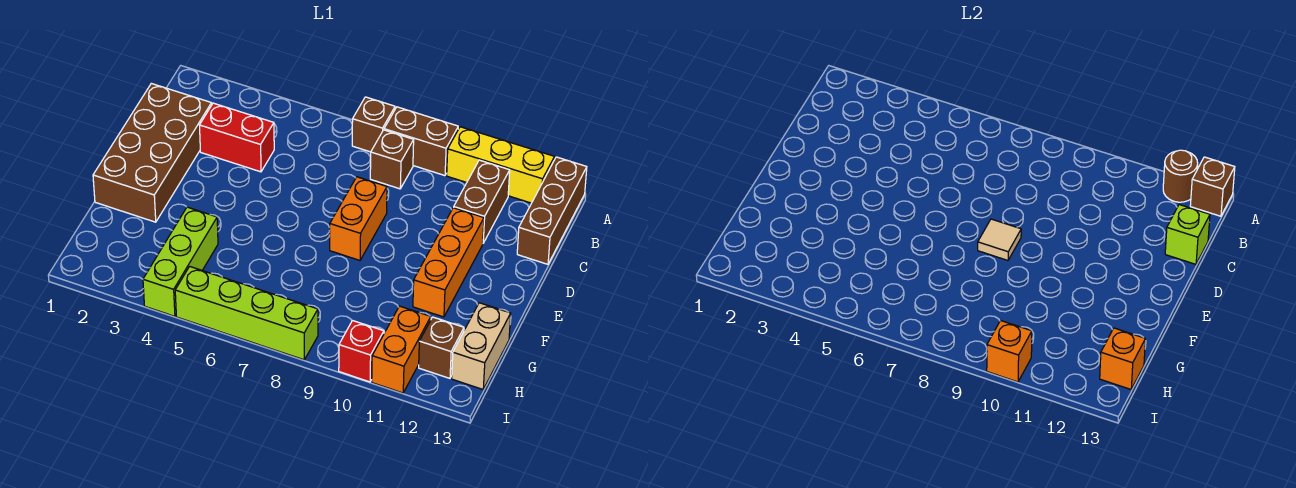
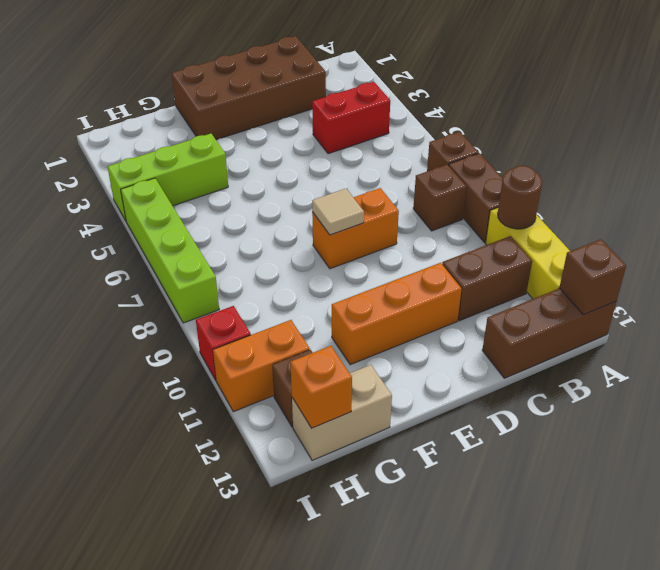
brown 1x1 round brick [1163,150,1198,202] -> brown 1x1 round brick moved to [498,166,542,229]
red 1x2 brick [200,103,274,172] -> red 1x2 brick turned to [312,82,390,154]
lime 1x1 brick [1165,205,1210,264] -> none
orange 1x1 brick [987,321,1032,382] -> none

